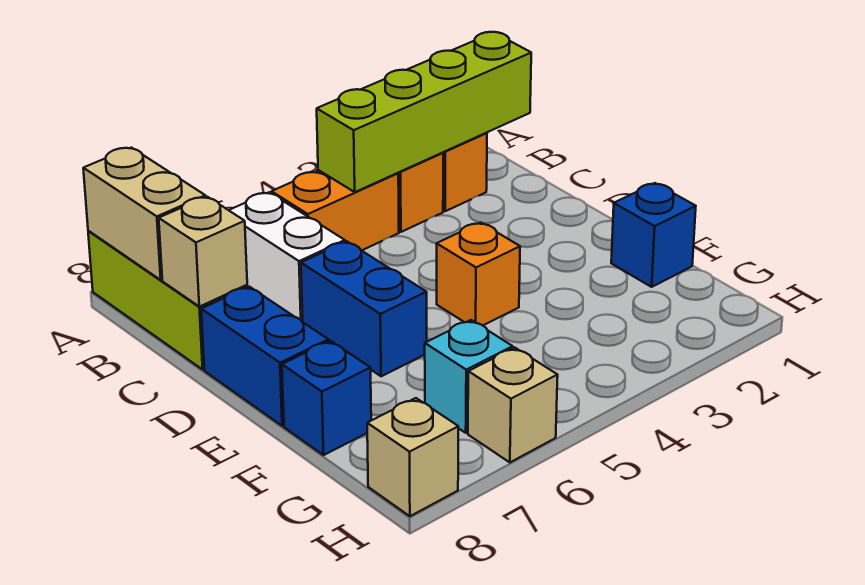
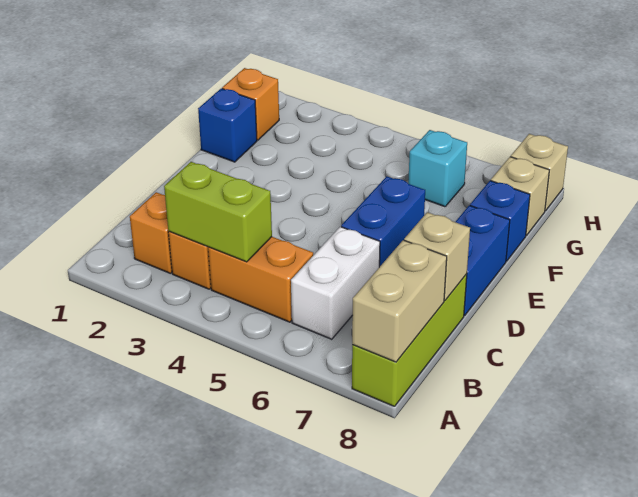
lime 1x4 brick [317,32,531,192] -> lime 1x2 brick [164,162,272,262]
orange 1x1 brick [437,223,520,325] -> orange 1x1 brick moved to [222,68,279,140]
tan 1x1 brick [468,348,558,462] -> tan 1x1 brick moved to [491,157,549,236]

